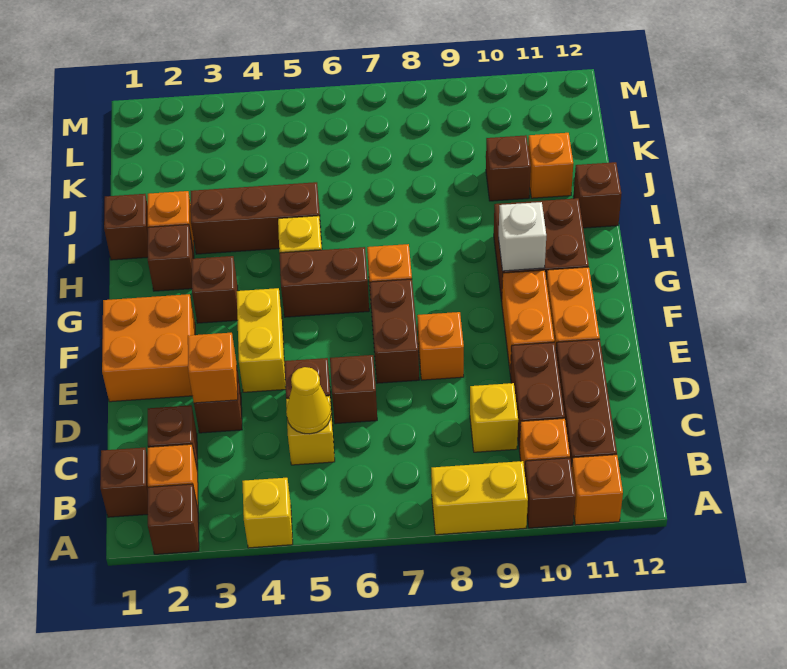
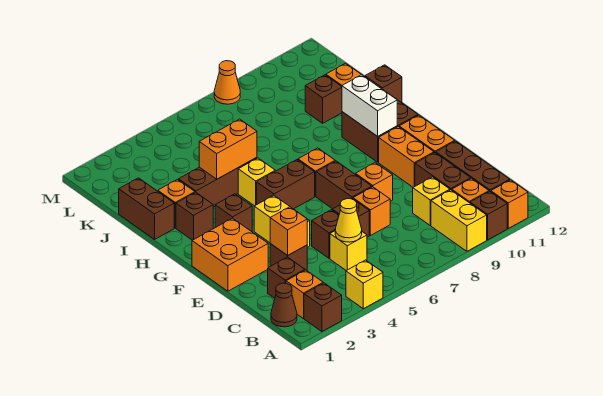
yellow 1x2 brick [431,461,528,535] -> yellow 1x2 brick turned to [431,190,487,251]
brown 1x1 brick [100,448,148,517] -> brown 1x1 cone [271,283,297,327]
none -> orange 1x1 brick [353,187,390,235]
white 1x1 brick [499,202,546,271] -> white 1x2 brick [342,75,397,136]
brown 1x1 brick [104,194,148,260] -> brown 1x2 brick [119,178,174,239]
none -> orange 1x2 brick [199,119,257,179]
none -> orange 1x1 cone [214,61,240,104]

